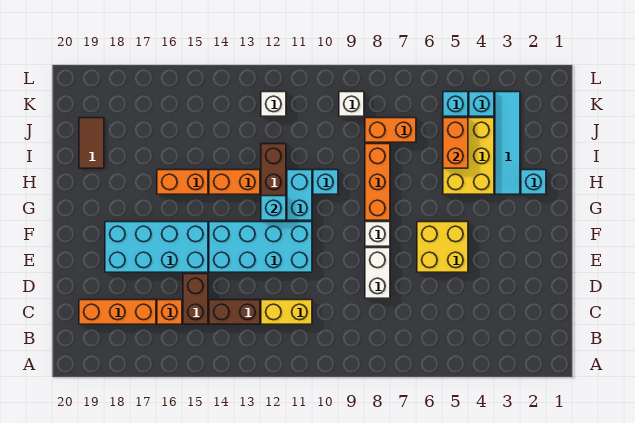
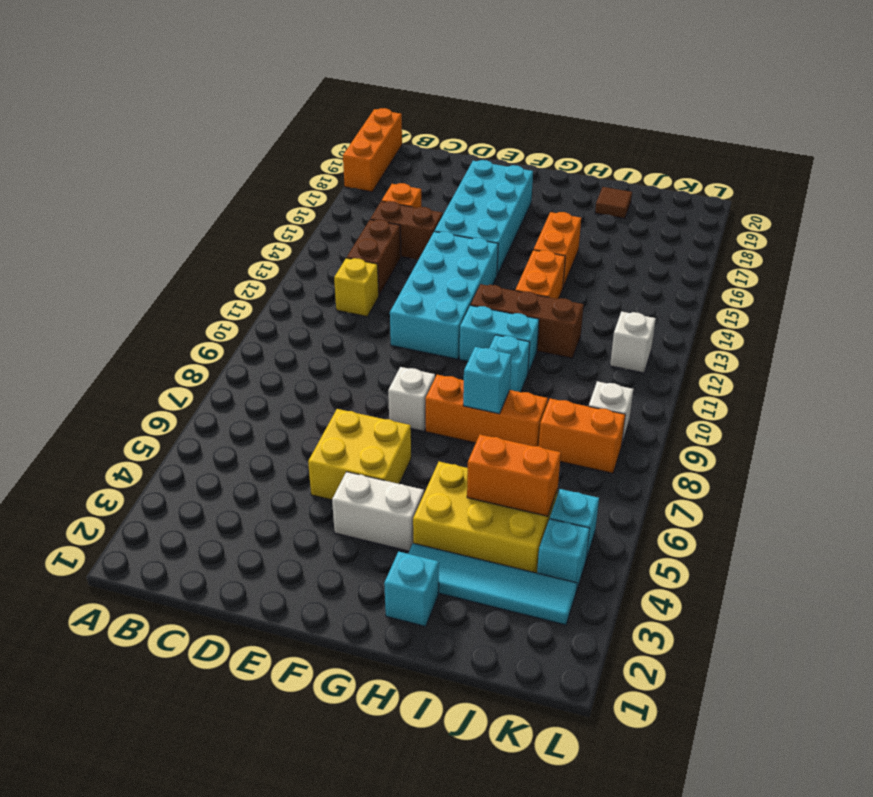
yellow 1x2 brick [261,300,312,324] -> yellow 1x1 brick [334,258,379,317]
orange 1x3 brick [79,300,156,324] -> orange 1x3 brick moved to [343,108,402,192]
white 1x2 brick [365,248,390,298] -> white 1x2 brick moved to [332,472,424,551]
cyan 1x1 brick [261,196,286,220] -> cyan 1x1 brick moved to [463,347,511,414]
brown 1x2 tile [79,118,104,168] -> brown 1x1 tile [595,187,632,219]
orange 1x2 brick [365,118,416,142] -> orange 1x2 brick turned to [539,399,625,473]

